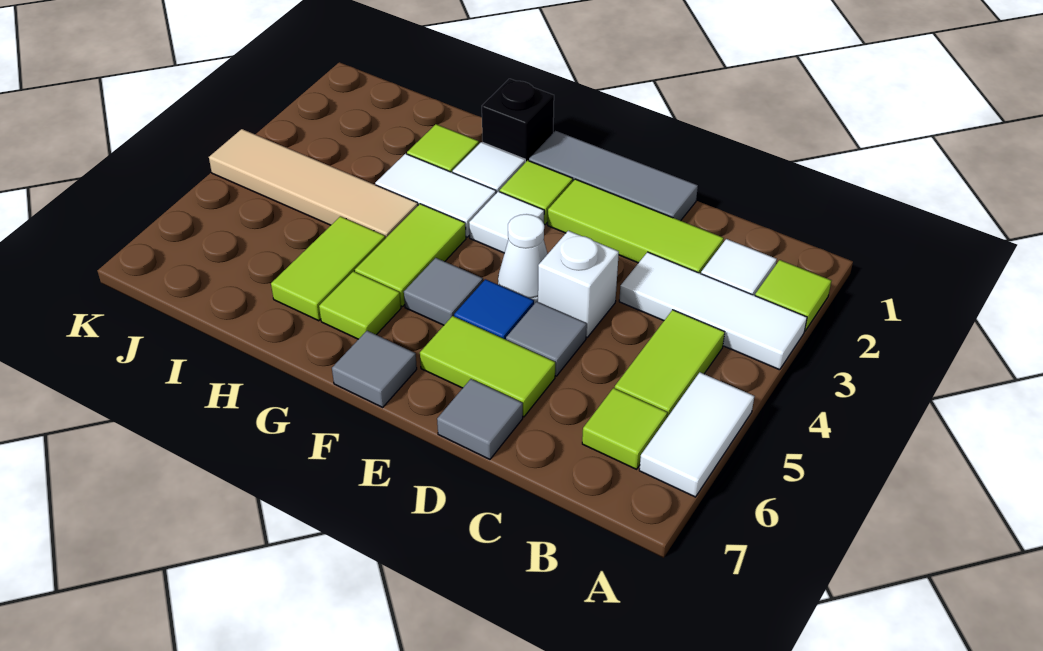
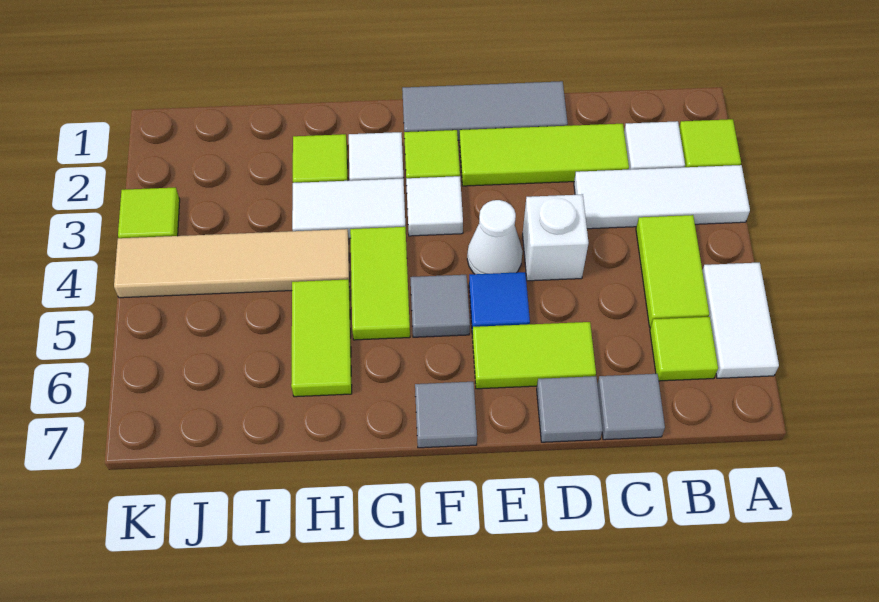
grey 1x1 tile [506,302,587,376] -> grey 1x1 tile moved to [597,374,665,440]
black 1x1 brick [482,79,554,162] -> none
lime 1x1 tile [319,271,401,339] -> lime 1x1 tile moved to [118,188,180,238]

